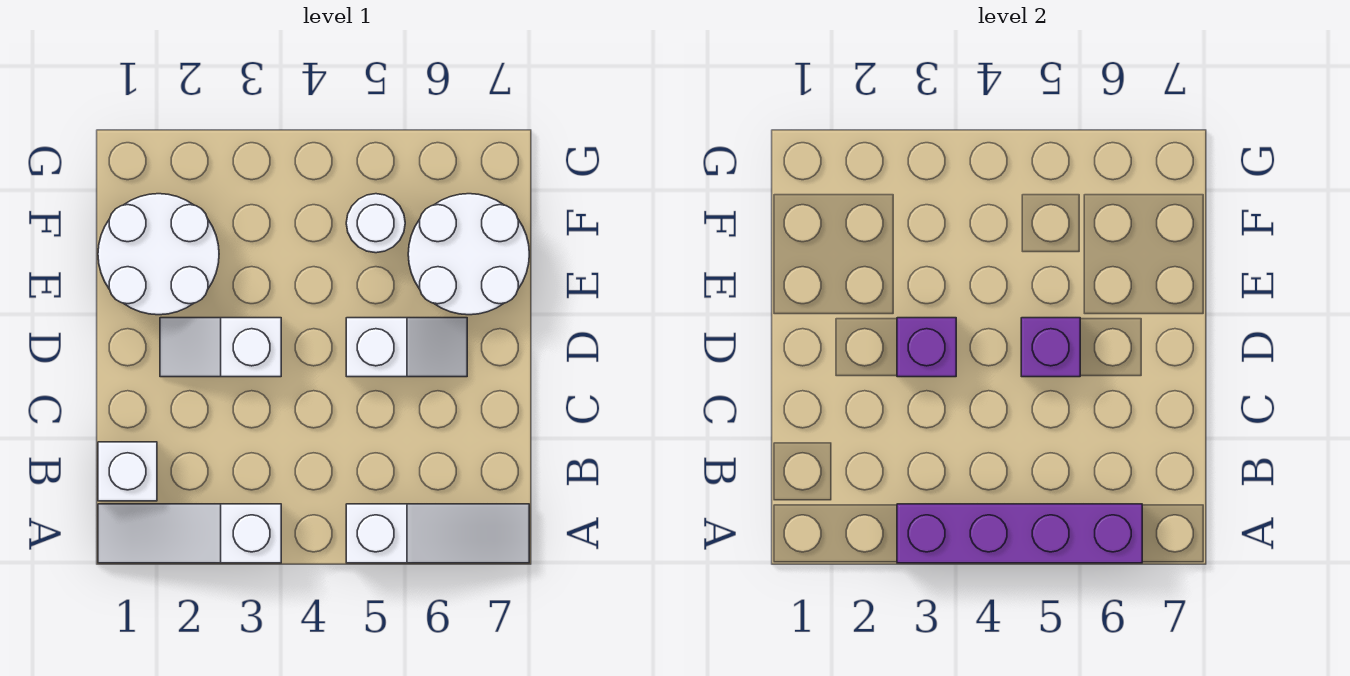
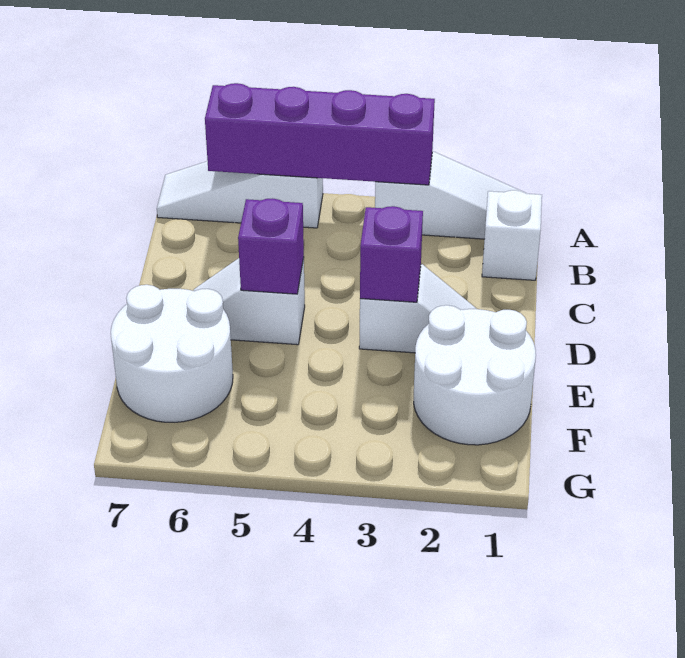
white 1x1 round brick [346,194,405,253] -> none

